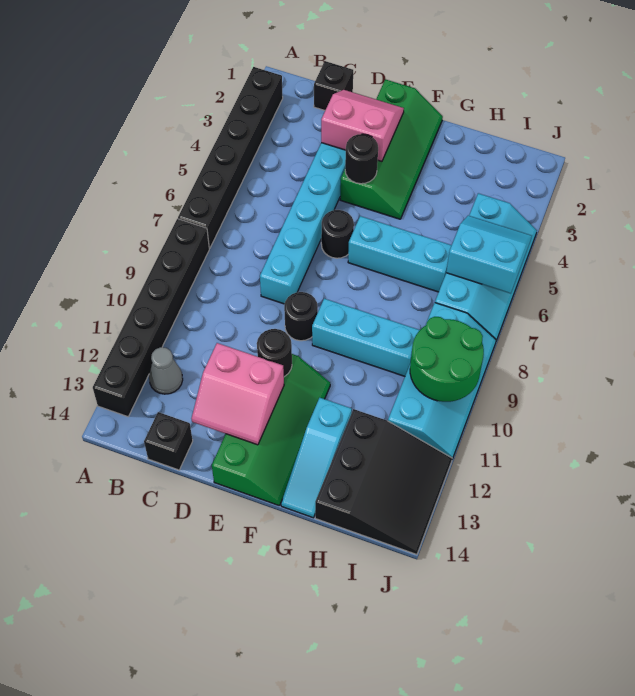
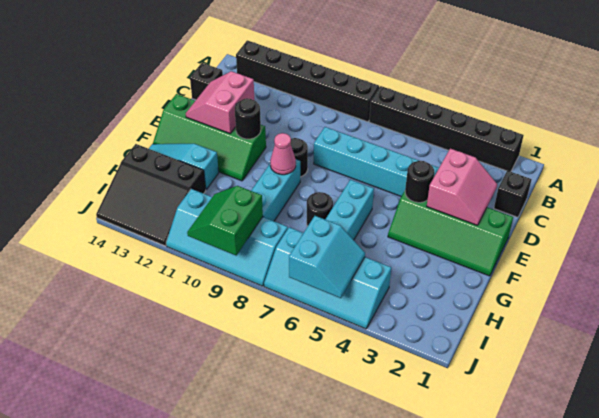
grey 1x1 cone [149,347,183,394] -> none
black 1x1 round brick [321,210,354,258] -> black 1x1 round brick moved to [307,192,333,226]
none -> pink 1x1 cone [270,133,296,175]
green 2x2 round brick [410,317,484,402] -> green 2x2 slope [187,186,263,255]

